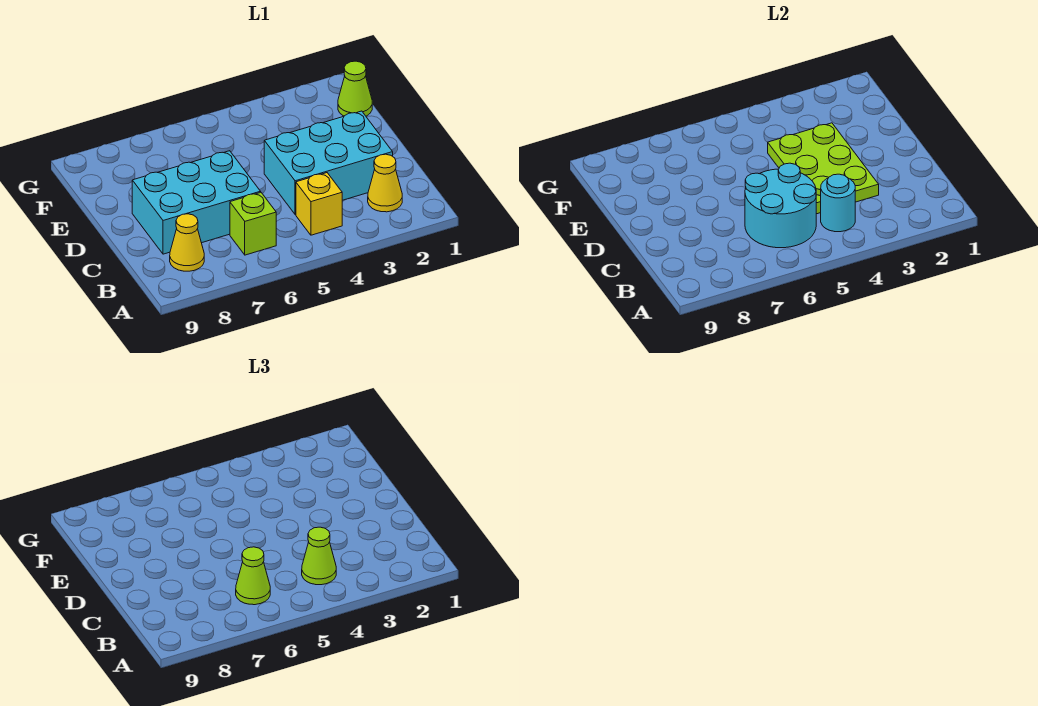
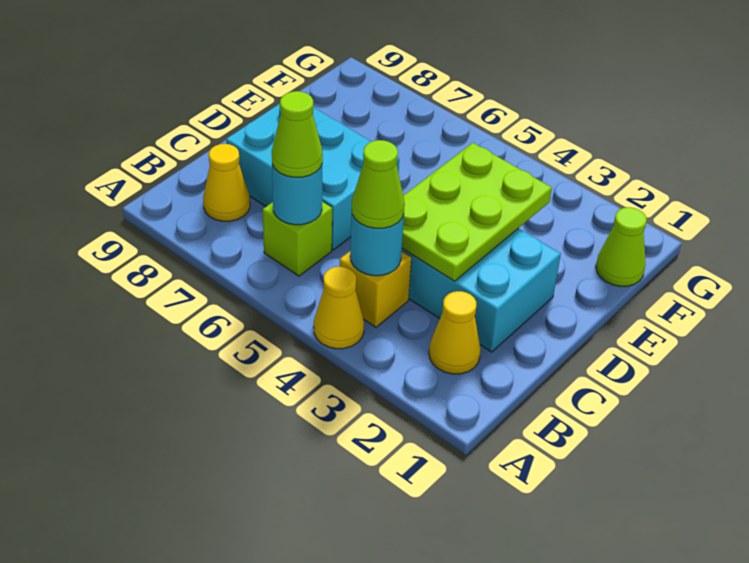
none -> yellow 1x1 cone [314,267,364,349]
cyan 2x2 round brick [745,163,816,248] -> cyan 1x1 round brick [272,165,322,225]

